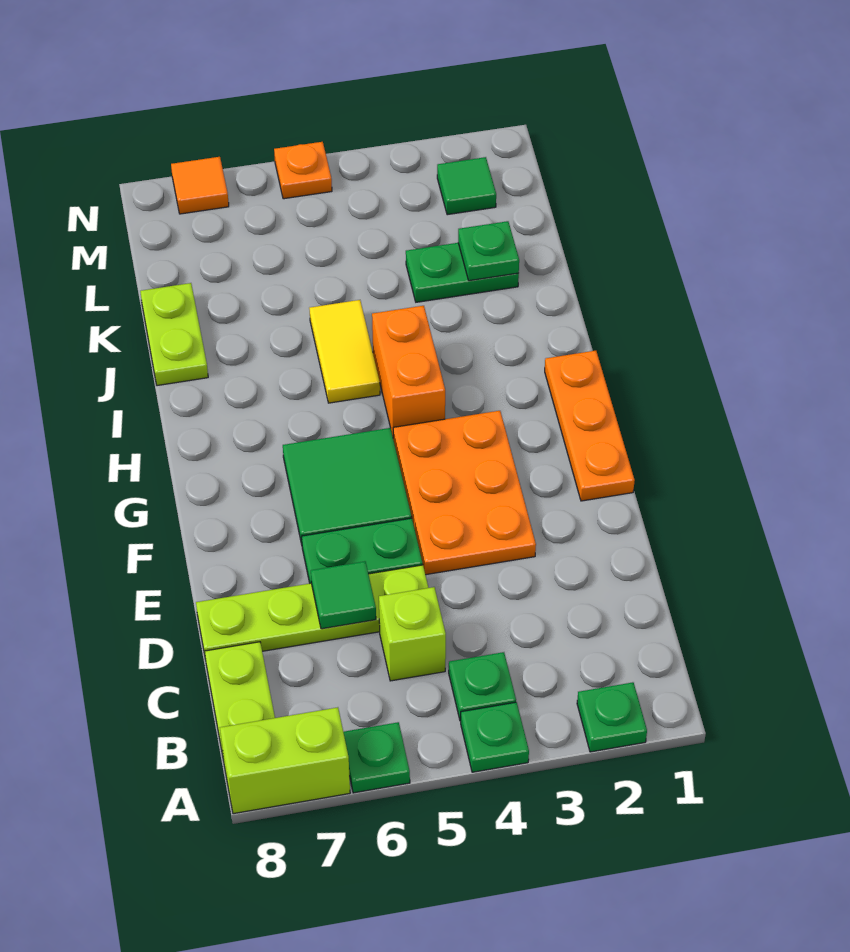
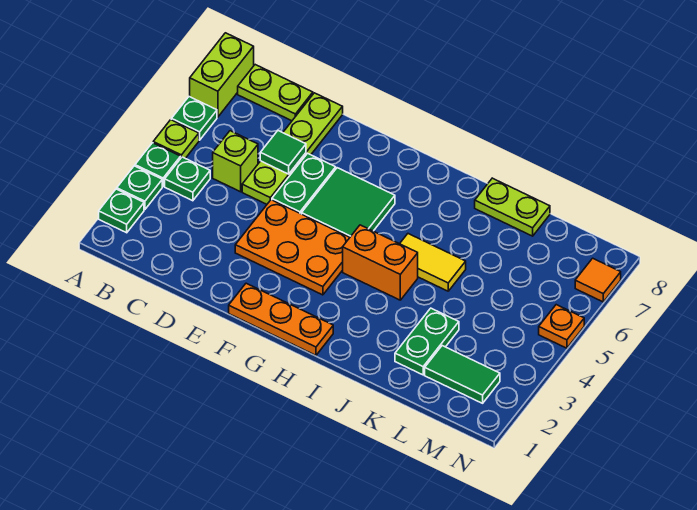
none -> lime 1x1 plate [153,120,199,158]
green 1x1 plate [458,221,519,281] -> green 1x1 plate moved to [117,166,162,210]
green 1x1 tile [437,157,496,215] -> green 1x2 tile [425,346,500,403]

